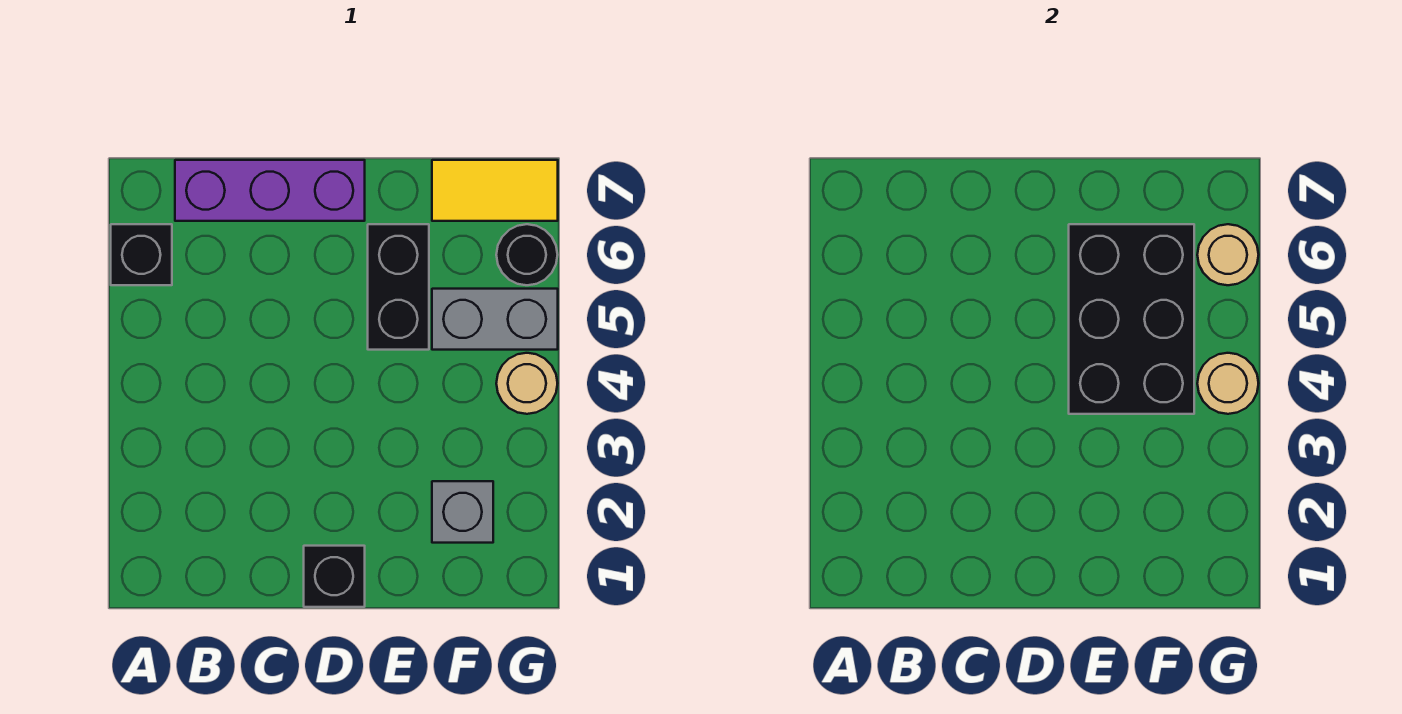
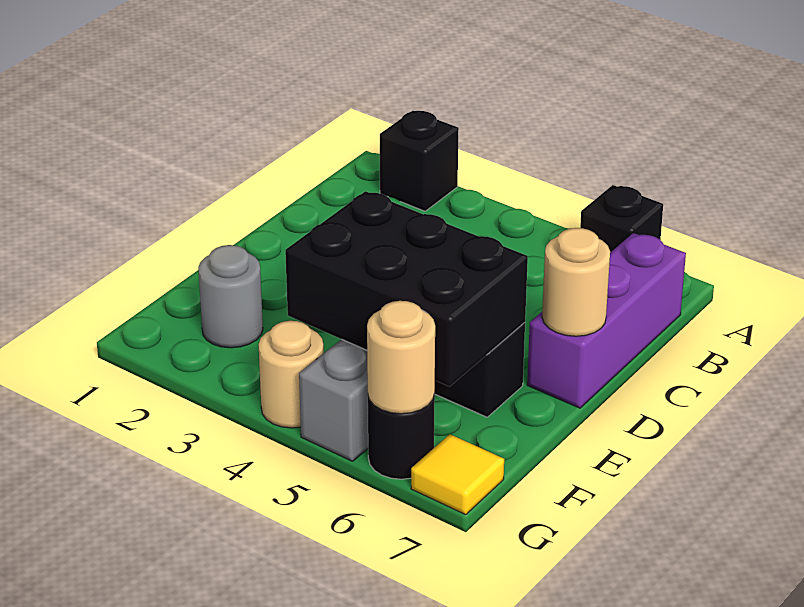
black 1x1 brick [304,546,365,607] -> black 1x1 brick moved to [380,111,459,211]
grey 1x1 brick [432,481,493,543] -> grey 1x1 round brick [198,245,263,348]
yellow 1x2 tile [432,160,558,221] -> yellow 1x1 tile [411,434,504,515]
tan 1x1 round brick [1197,353,1259,414] -> tan 1x1 round brick moved to [542,228,610,336]

